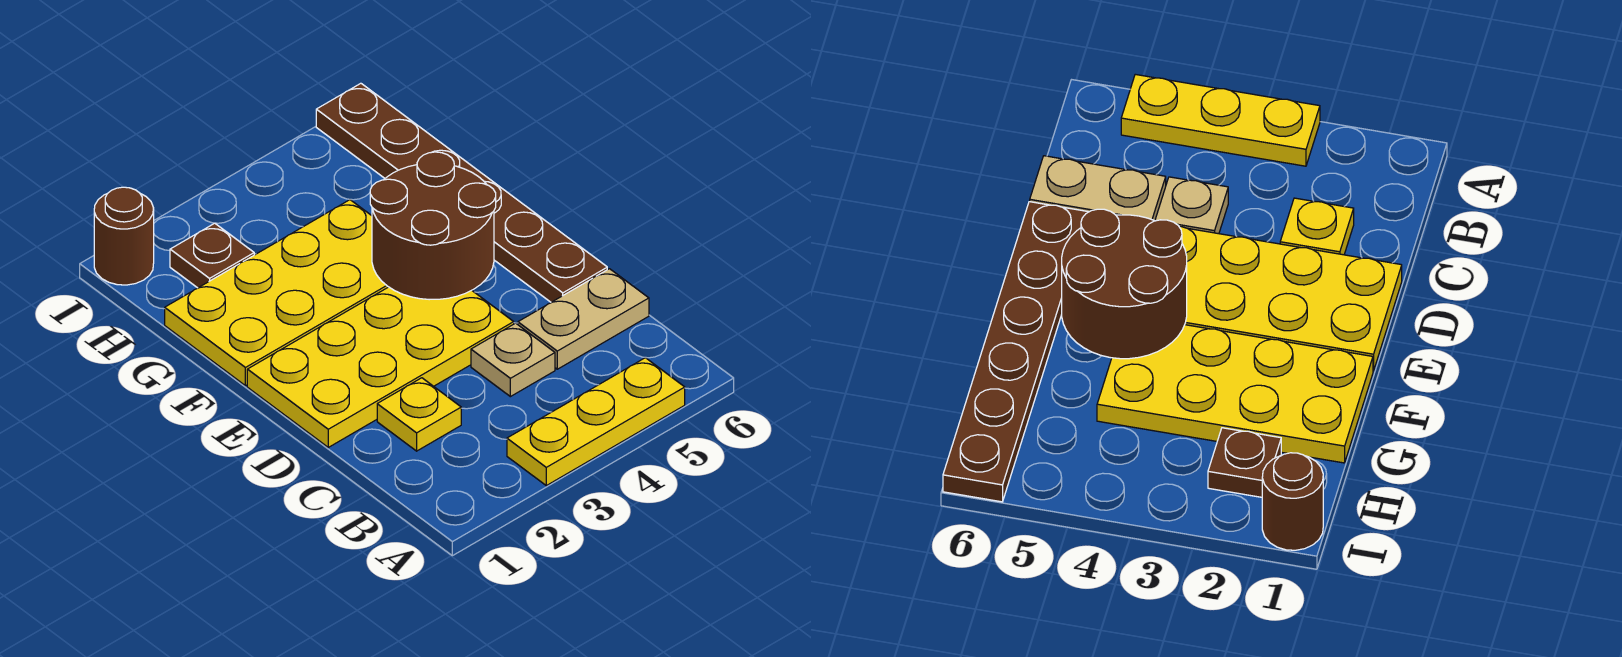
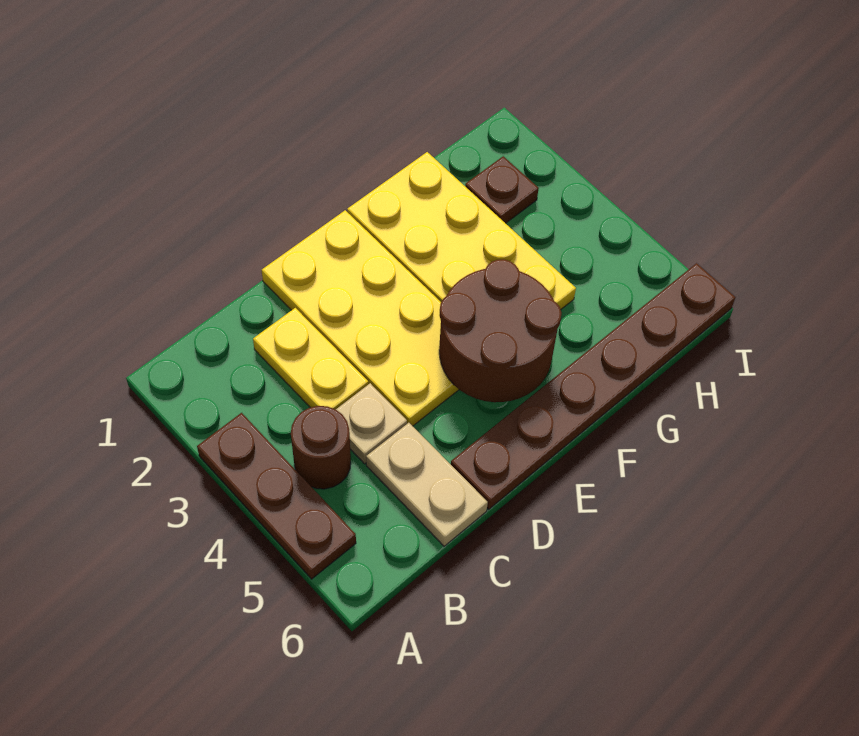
yellow 1x3 plate [507,358,685,486] -> brown 1x3 plate [197,413,356,579]
yellow 1x1 plate [377,378,461,451] -> yellow 1x2 plate [253,308,368,409]
brown 1x1 round brick [94,187,154,285] -> brown 1x1 round brick moved to [291,406,351,489]

